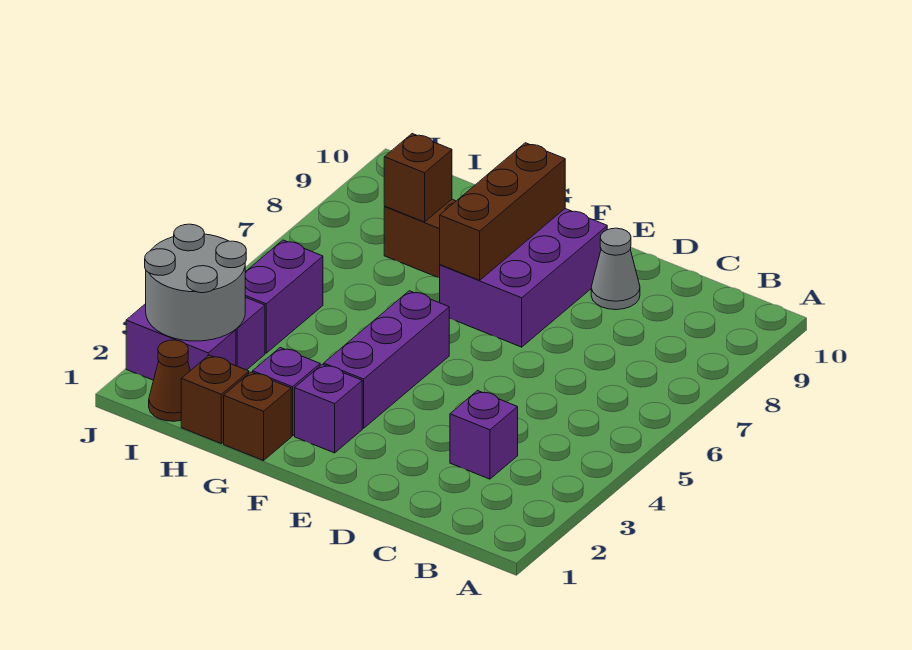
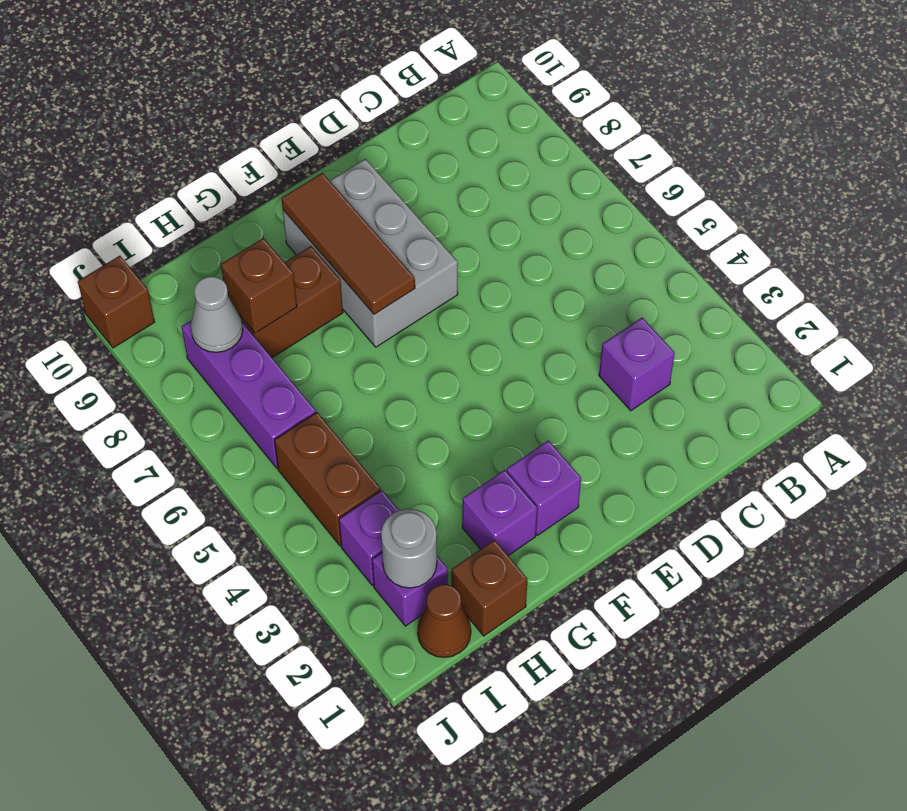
grey 1x1 cone [591,228,640,310] -> grey 1x1 cone moved to [190,276,243,352]
purple 2x3 brick [440,209,607,347] -> grey 2x3 brick [283,159,458,347]
purple 1x3 brick [324,291,450,428] -> purple 1x3 brick moved to [182,321,316,468]
brown 1x3 brick [440,143,565,280] -> brown 1x3 tile [282,173,415,314]
brown 1x1 brick [224,372,291,461] -> brown 1x1 brick moved to [78,256,154,348]
purple 1x2 brick [126,304,236,380] -> purple 1x1 brick [372,553,448,626]
grey 2x2 round brick [145,224,246,341] -> grey 1x1 round brick [381,509,437,588]
purple 1x2 brick [245,240,323,353] -> brown 1x2 brick [274,412,381,546]

